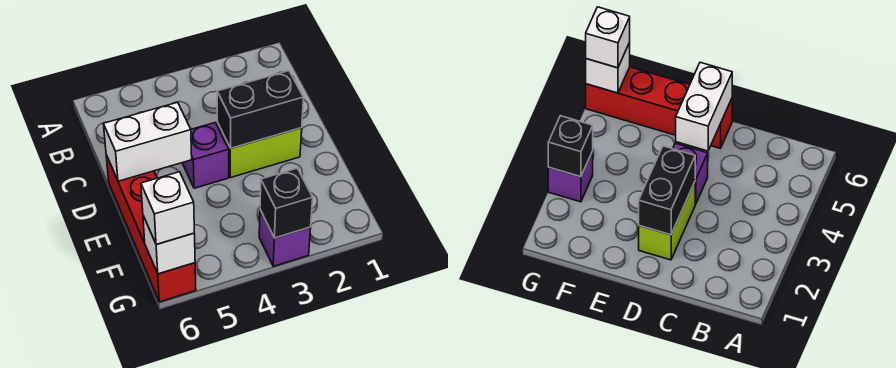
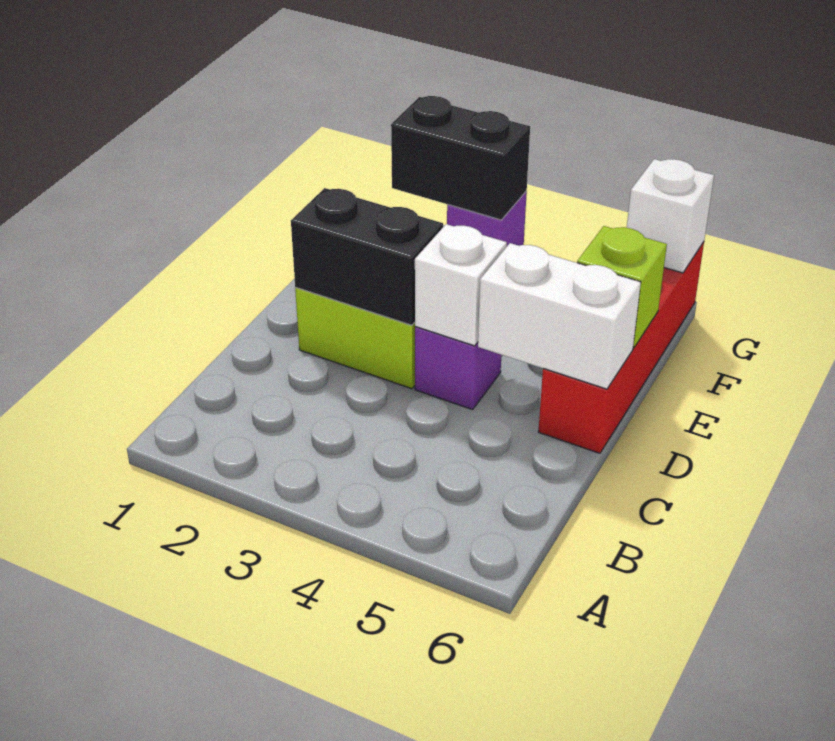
none -> lime 1x1 brick [577,226,667,348]
black 1x1 brick [260,168,313,238] -> black 1x2 brick [391,96,530,220]
white 1x1 brick [141,172,194,245] -> white 1x1 brick moved to [415,224,507,346]

